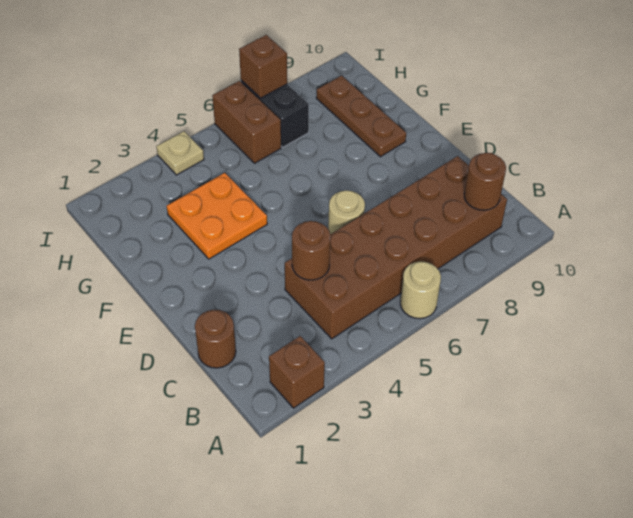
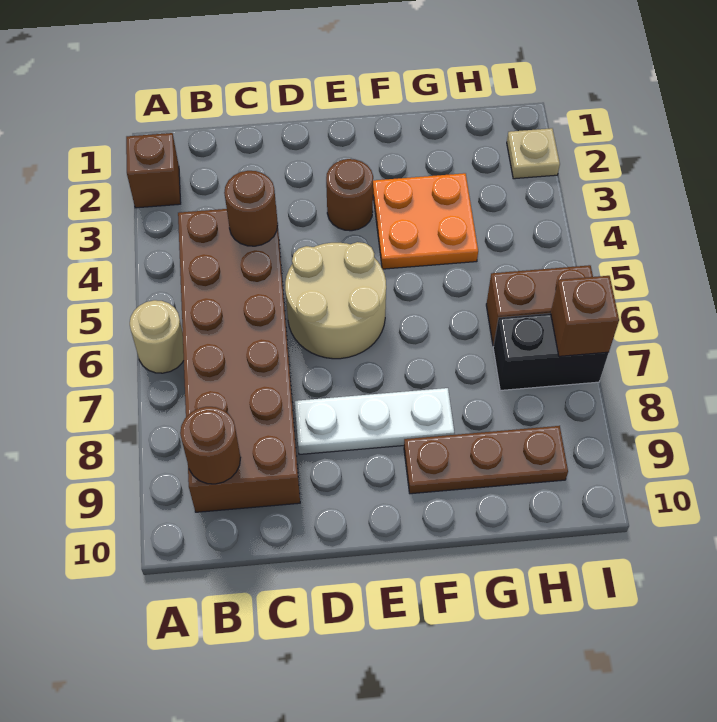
brown 1x1 round brick [195,310,236,368] -> brown 1x1 round brick moved to [326,159,373,231]
tan 1x1 round brick [328,190,365,234] -> tan 2x2 round brick [285,242,386,359]
none -> white 1x3 plate [295,388,454,455]
tan 1x1 plate [156,131,204,175] -> tan 1x1 plate moved to [507,128,560,179]

